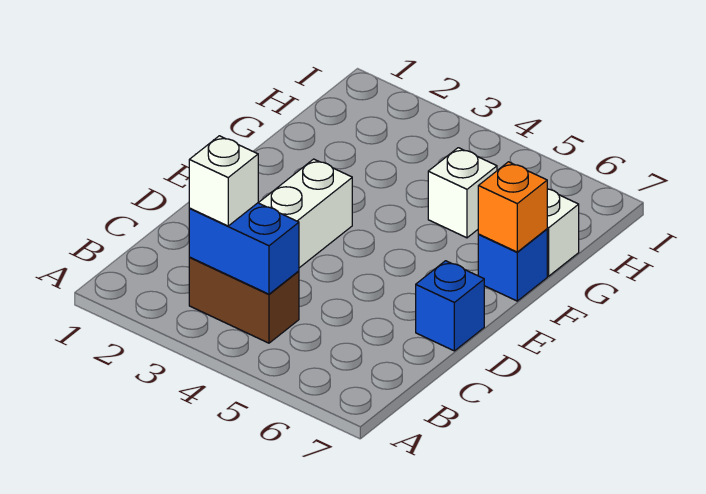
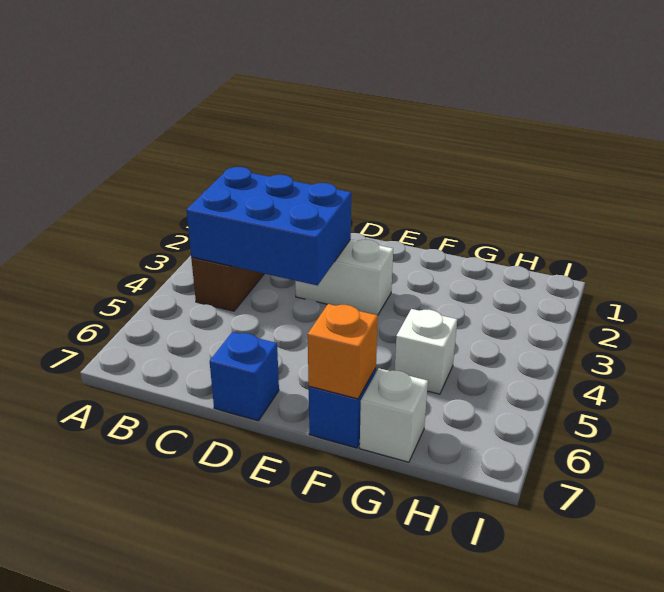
blue 1x2 brick [189,203,299,294] -> blue 2x3 brick [187,167,351,285]
white 1x1 brick [189,136,258,226] -> none

